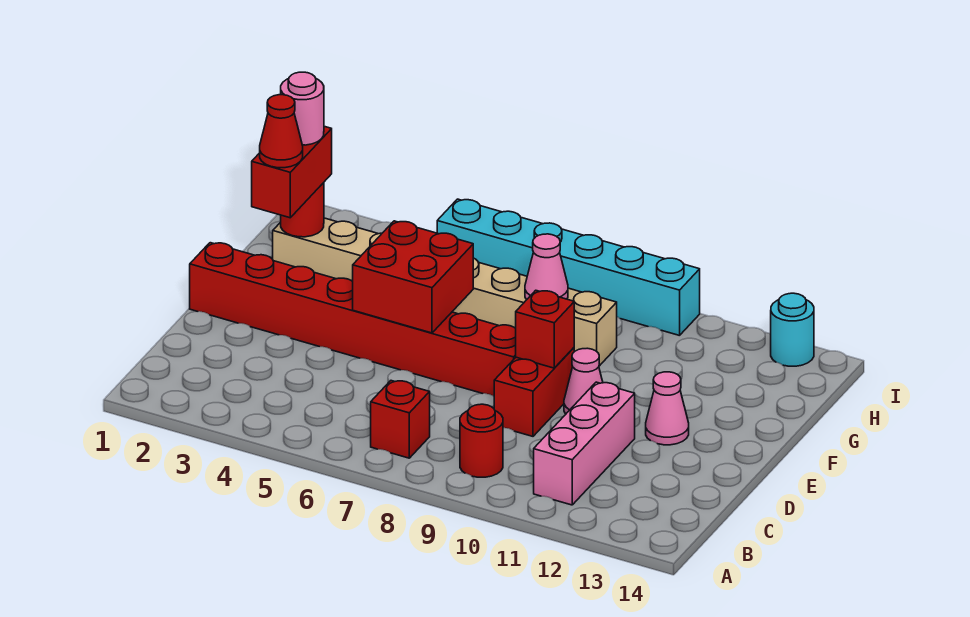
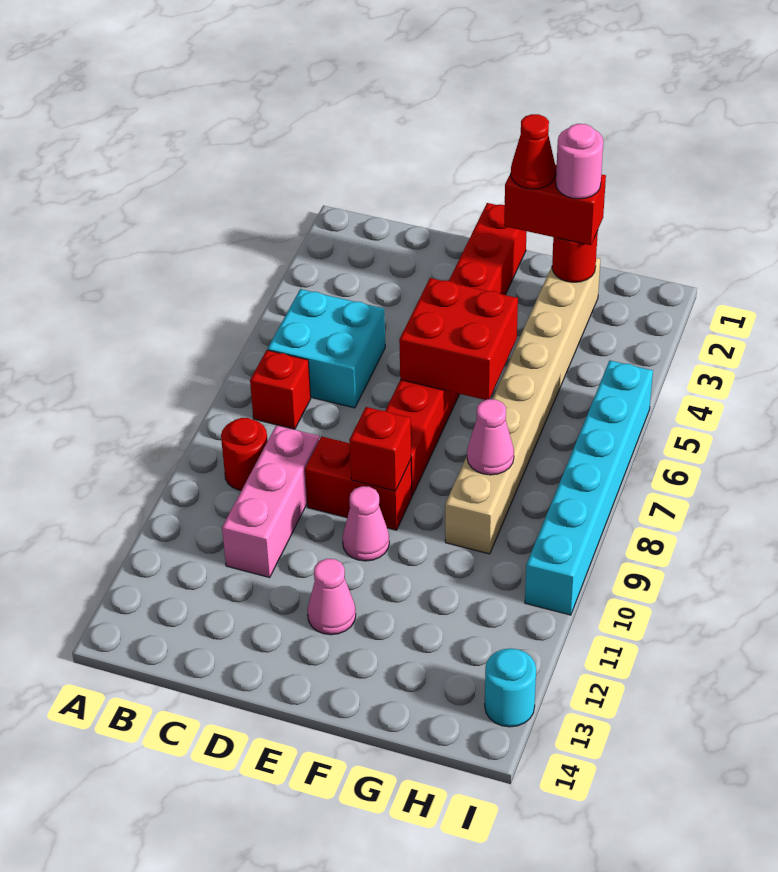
none -> cyan 2x2 brick [268,289,385,408]
pink 1x3 brick [534,382,635,505] -> pink 1x3 brick turned to [222,425,319,578]

